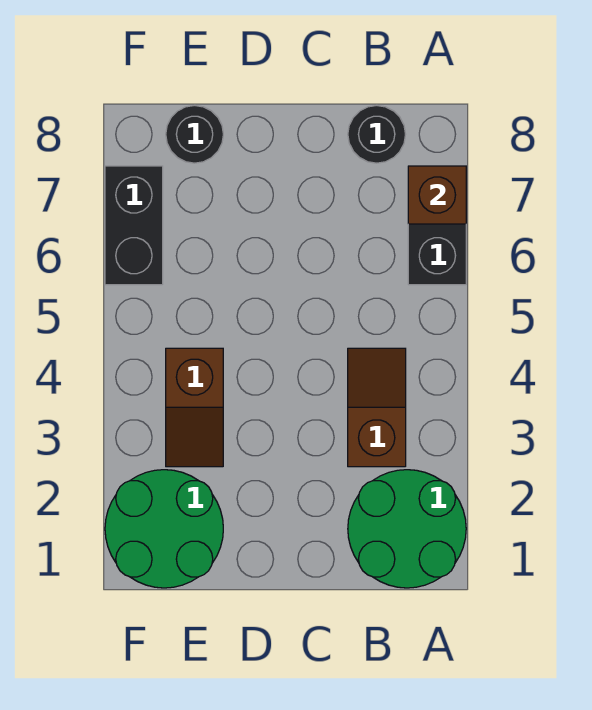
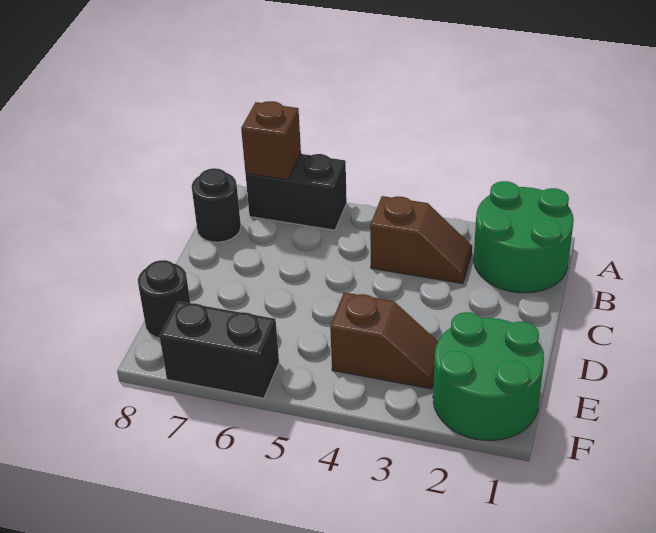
brown 1x2 slope [348,348,406,467] -> brown 1x2 slope turned to [370,196,472,284]

